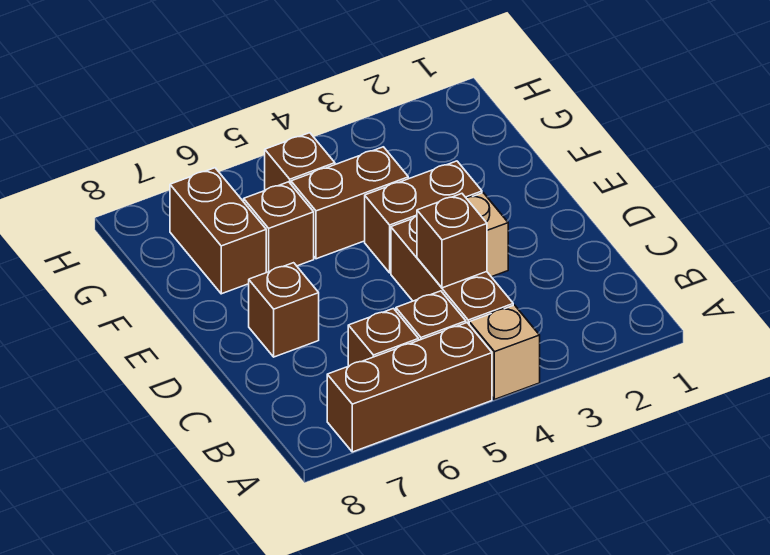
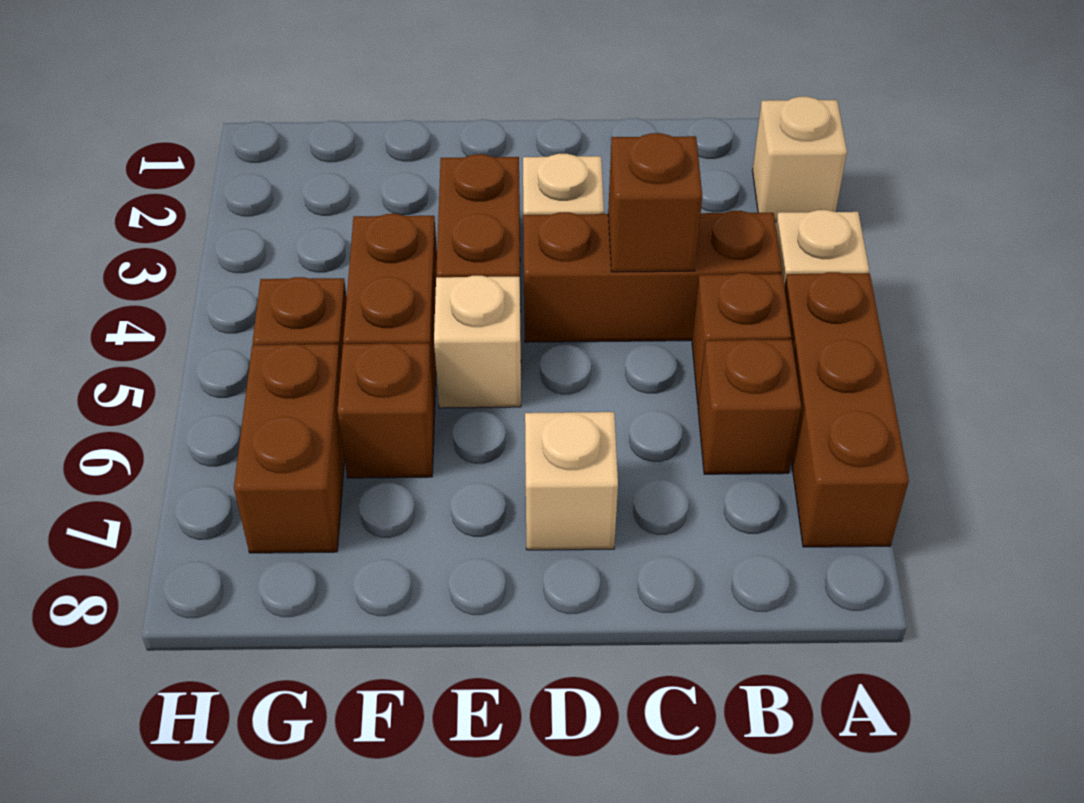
none -> tan 1x1 brick [752,97,847,222]
brown 1x1 brick [249,263,319,357] -> tan 1x1 brick [525,412,618,550]
none -> tan 1x1 brick [434,276,521,408]
brown 1x2 brick [170,168,266,294] -> brown 1x2 brick turned to [234,344,345,553]

